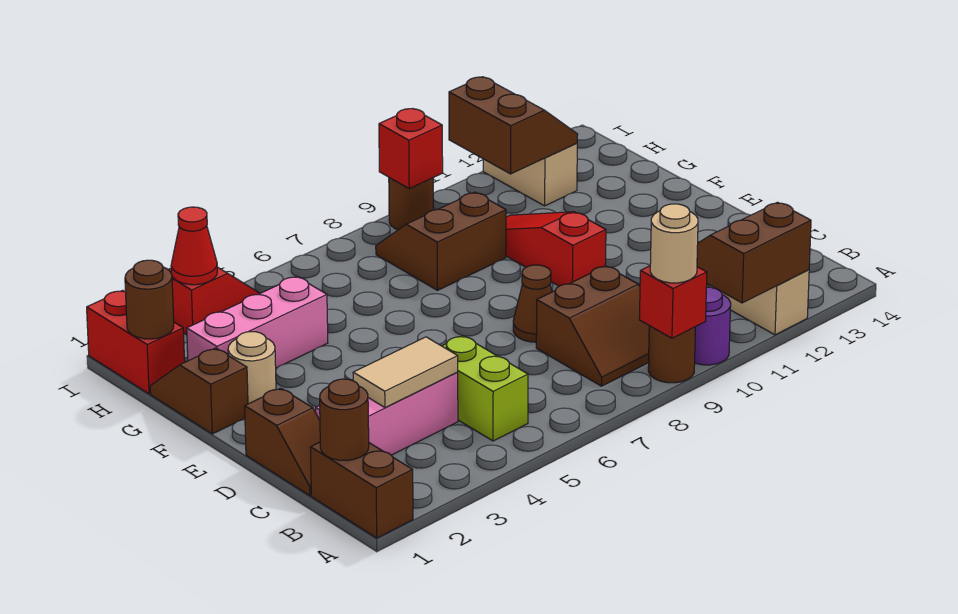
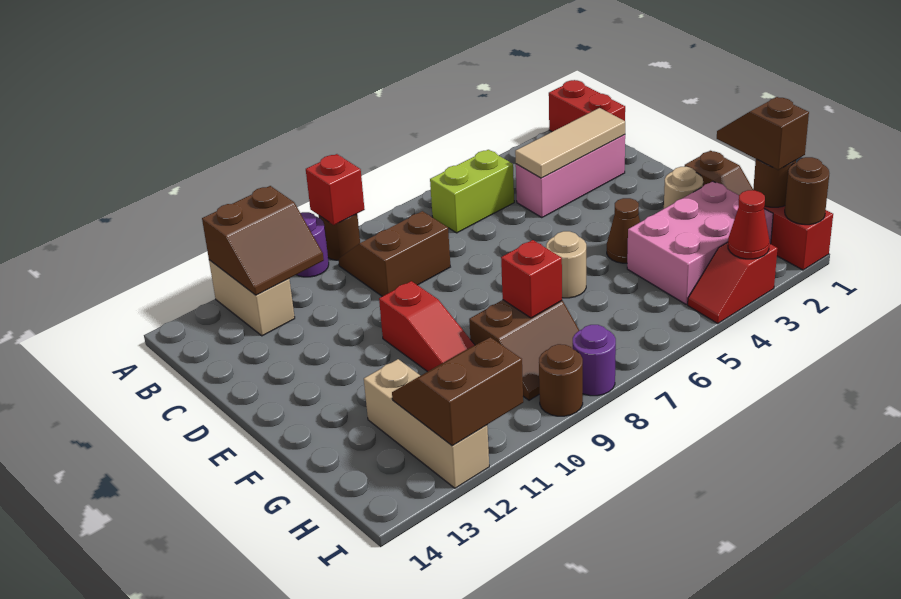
brown 1x2 brick [310,442,413,538] -> red 1x2 brick [549,80,625,132]
tan 1x1 round brick [650,204,698,283] -> tan 1x1 round brick moved to [546,231,586,298]
brown 1x1 round brick [320,379,369,461] -> brown 1x1 round brick moved to [785,157,829,225]
lime 1x2 brick [442,336,528,441] -> lime 1x2 brick turned to [430,150,514,233]
brown 1x2 slope [245,388,320,496] -> brown 1x2 slope moved to [717,97,809,170]
tan 1x2 tile [353,337,458,408] -> tan 1x3 tile [515,108,625,178]
brown 1x1 cone [513,265,552,342] -> brown 1x1 cone moved to [607,198,640,263]
pink 1x3 brick [187,276,328,368] -> pink 2x3 brick [627,181,773,304]
brown 2x2 slope [449,77,578,174] -> brown 2x2 slope turned to [392,337,523,446]
tan 1x2 brick [483,143,577,206] -> tan 1x3 brick [364,359,489,488]
none -> purple 1x1 round brick [573,325,616,396]
red 1x1 brick [379,109,443,189] -> red 1x1 brick moved to [501,240,562,318]

